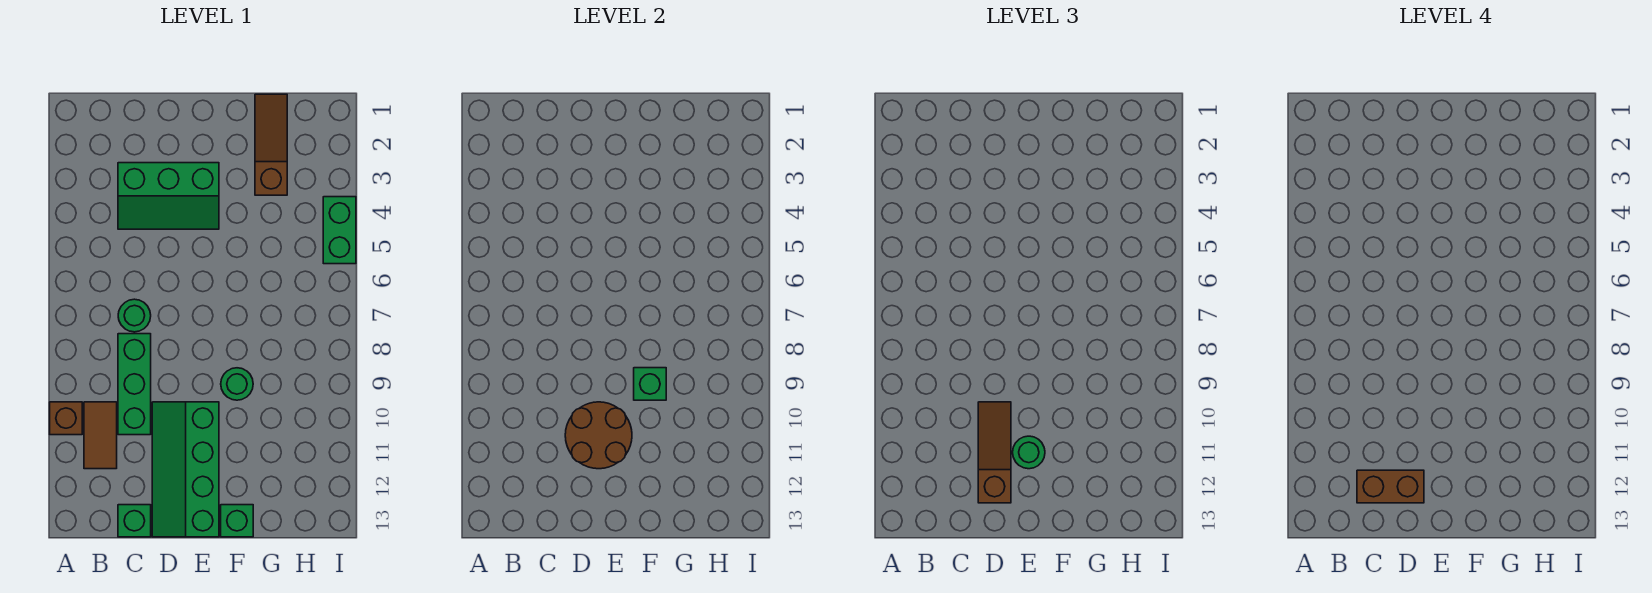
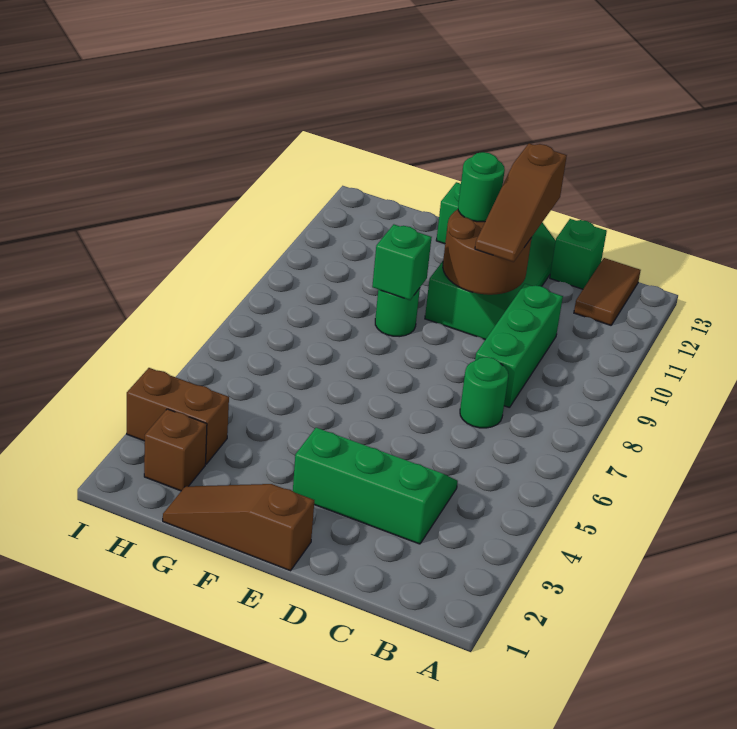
brown 1x1 brick [50,402,82,435] -> brown 1x1 brick moved to [144,409,207,491]
brown 1x2 tile [84,402,117,469] -> brown 1x2 tile moved to [574,258,641,325]
brown 1x2 brick [1357,470,1424,503] -> brown 1x2 brick moved to [127,368,229,464]
brown 1x3 slope [255,94,287,195] -> brown 1x3 slope turned to [163,484,314,571]
green 1x2 brick [323,197,356,264] -> none

